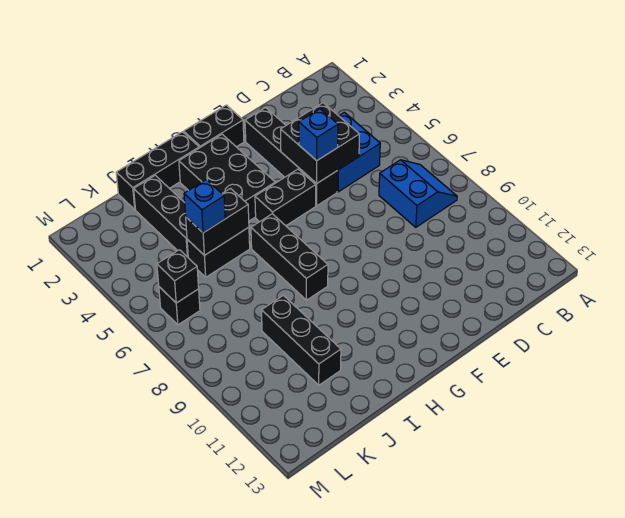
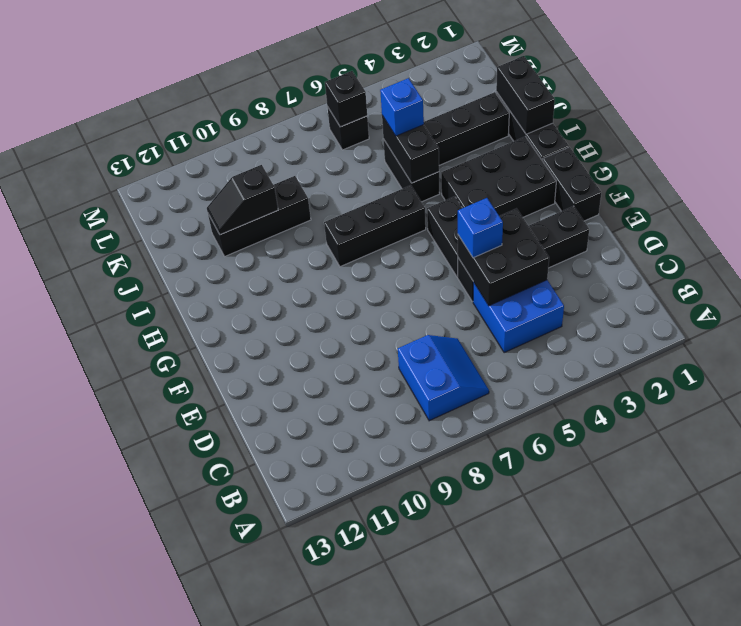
blue 2x2 slope [379,160,457,227] -> blue 2x2 slope turned to [398,335,489,421]
none -> black 1x2 brick [496,56,555,134]
none -> black 1x2 slope [207,165,278,235]

